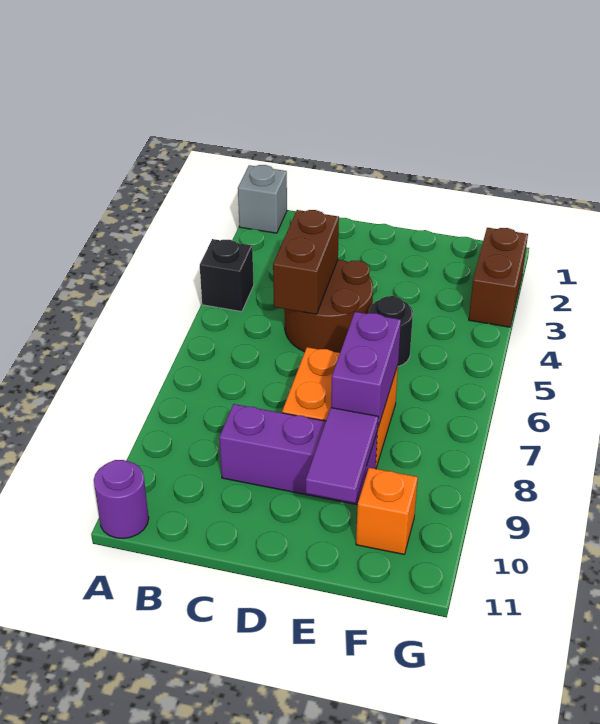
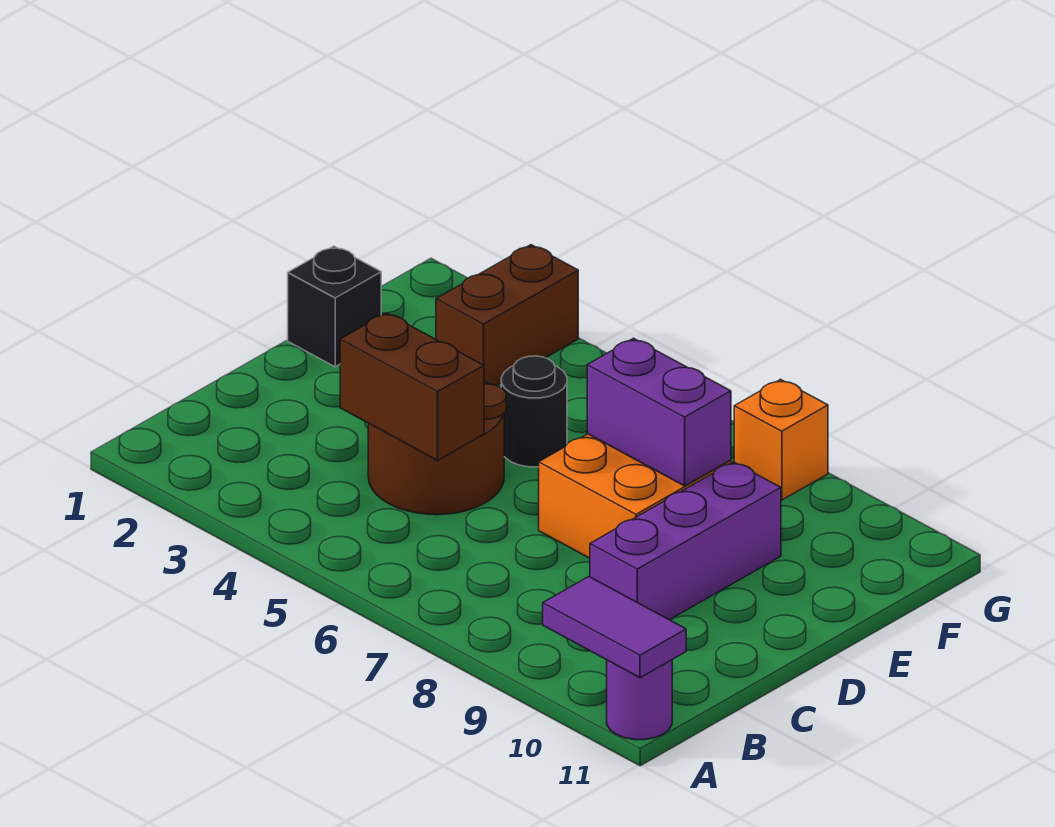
grey 1x1 brick [238,165,287,233] -> none
black 1x1 brick [200,239,254,312] -> black 1x1 brick moved to [288,246,381,367]
purple 1x2 tile [306,408,378,503] -> purple 1x2 tile moved to [543,577,686,678]
orange 1x1 brick [356,468,418,554] -> orange 1x1 brick moved to [734,379,828,500]
brown 1x2 brick [469,228,528,327] -> brown 1x2 brick turned to [436,245,578,386]

